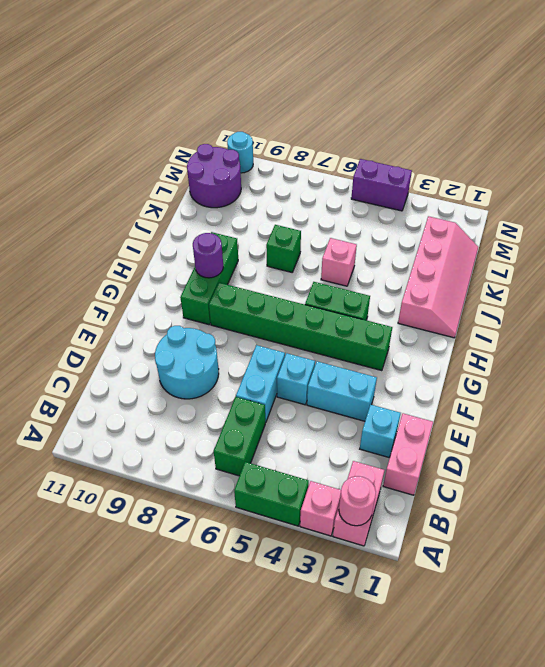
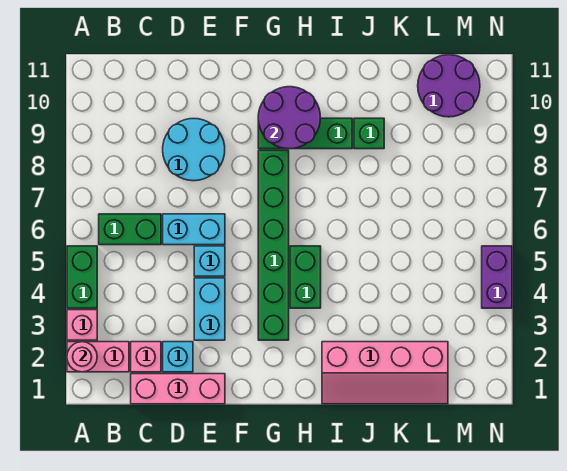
pink 1x2 brick [383,413,433,495] -> pink 1x3 brick [131,374,225,404]
purple 1x1 round brick [193,233,223,278] -> purple 2x2 round brick [258,87,321,149]
pink 1x1 brick [321,238,357,286] -> pink 1x1 brick moved to [131,342,161,372]
green 1x1 brick [266,225,301,272] -> green 1x1 brick moved to [354,118,384,149]
cyan 1x1 round brick [227,132,253,173] -> none

